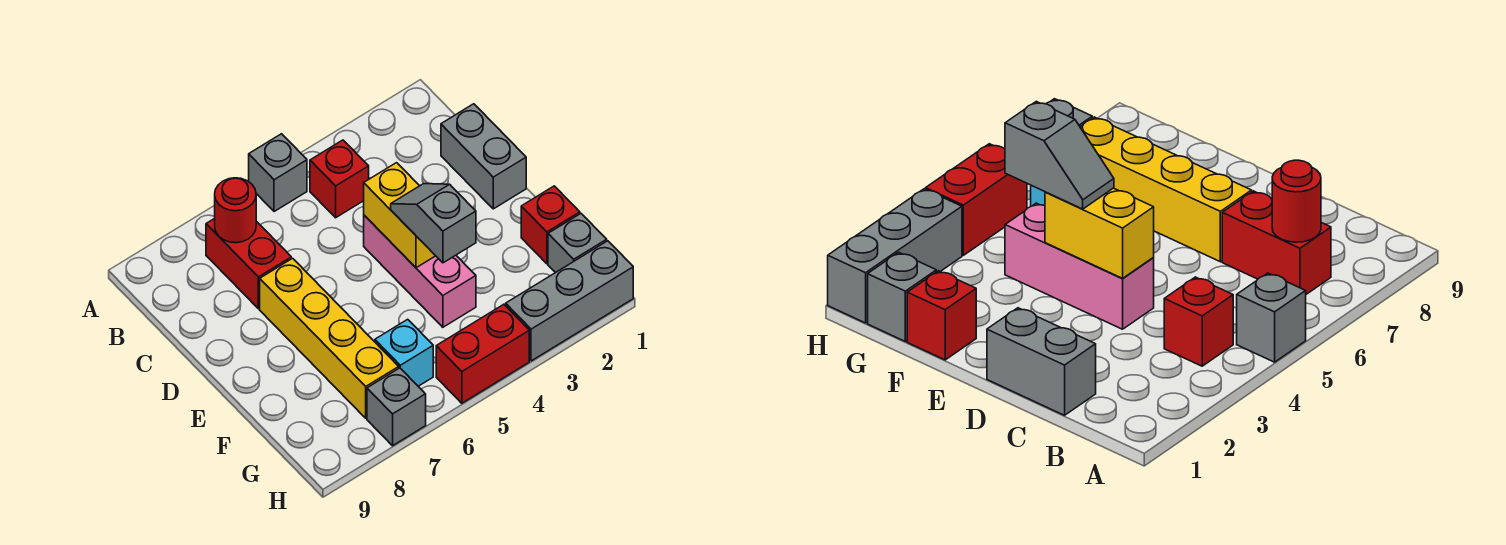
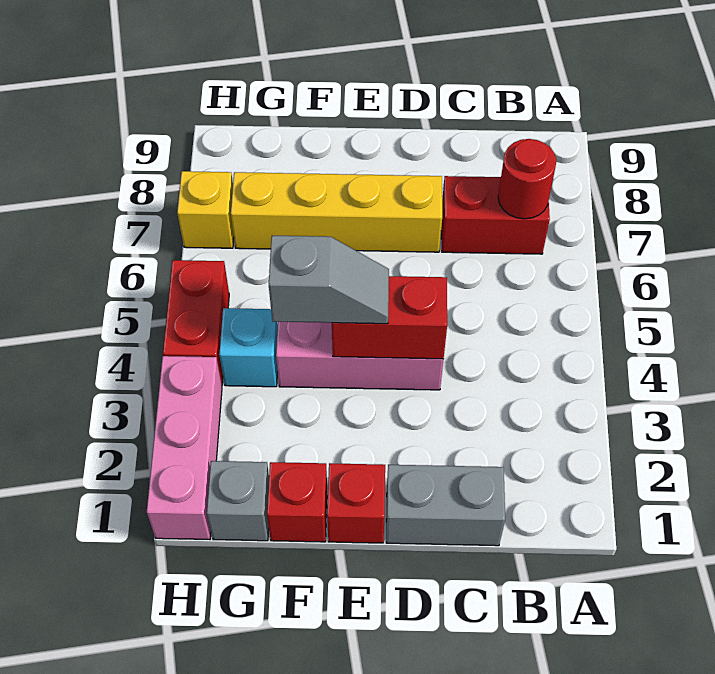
grey 1x1 brick [249,134,307,212] -> none
red 1x1 brick [310,140,369,218] -> red 1x1 brick moved to [327,463,385,543]
yellow 1x2 brick [364,163,435,268] -> red 1x2 brick [332,276,447,359]
cyan 1x1 brick [375,319,433,386] -> cyan 1x1 brick moved to [219,308,278,387]
grey 1x3 brick [506,241,633,361] -> pink 1x3 brick [147,356,222,539]
grey 1x1 brick [367,368,426,446] -> yellow 1x1 brick [177,171,234,248]

